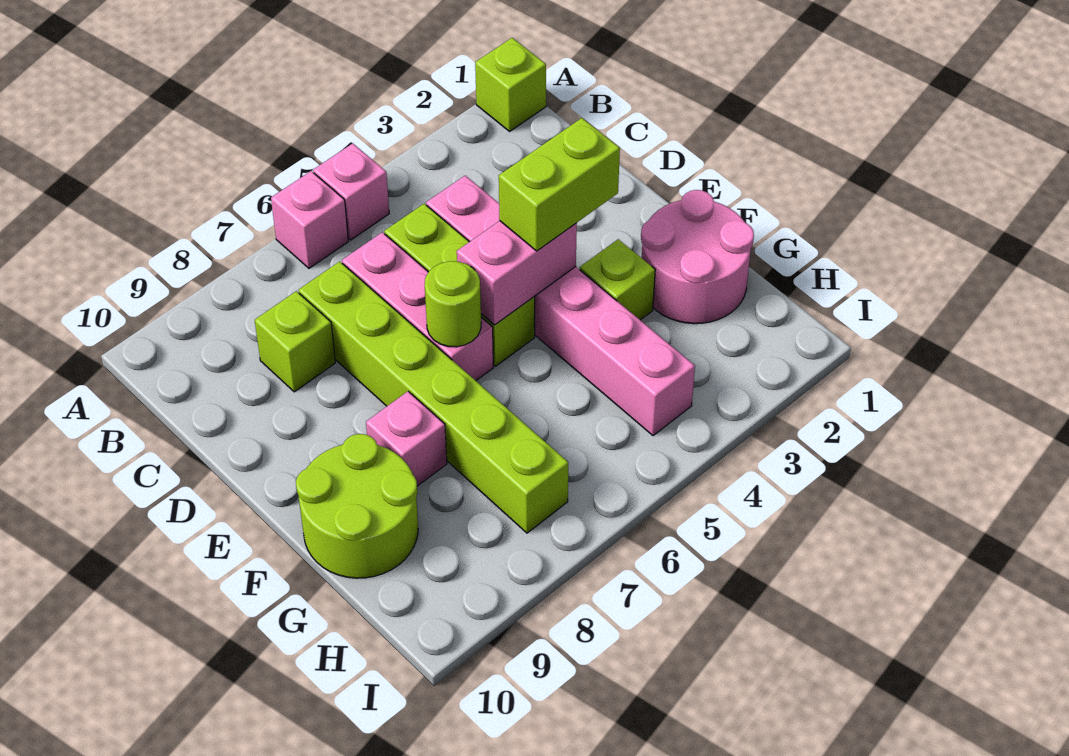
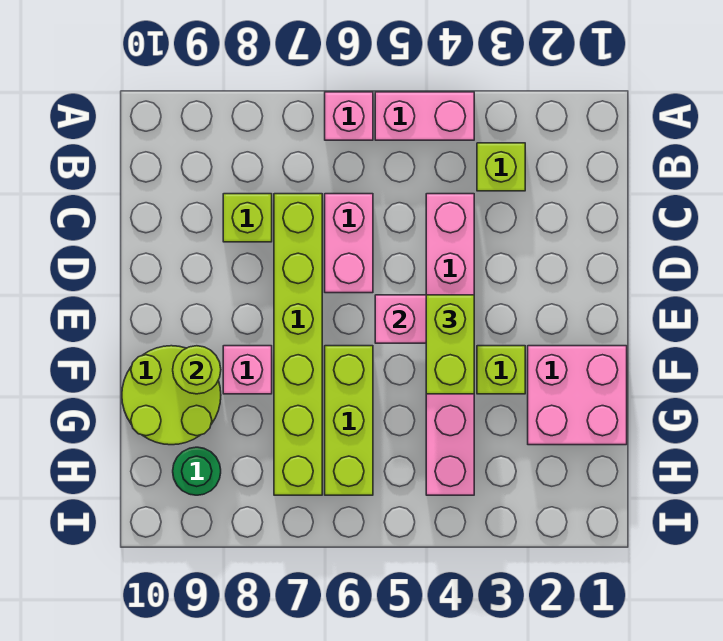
lime 1x1 brick [475,38,546,131] -> lime 1x1 brick moved to [477,143,525,191]
pink 1x1 brick [313,143,389,240] -> pink 1x2 brick [375,92,474,140]
lime 1x3 brick [384,204,535,366] -> lime 1x3 brick moved to [325,346,373,495]
pink 1x3 brick [342,232,493,381] -> pink 1x2 brick [325,194,373,293]
lime 1x2 brick [499,118,620,251] -> lime 1x2 brick turned to [426,295,474,394]
lime 1x1 round brick [425,261,481,347] -> lime 1x1 round brick moved to [173,346,221,394]
pink 2x2 round brick [641,190,754,324] -> pink 2x2 brick [528,346,627,445]
none -> green 1x1 round brick [173,447,221,495]

